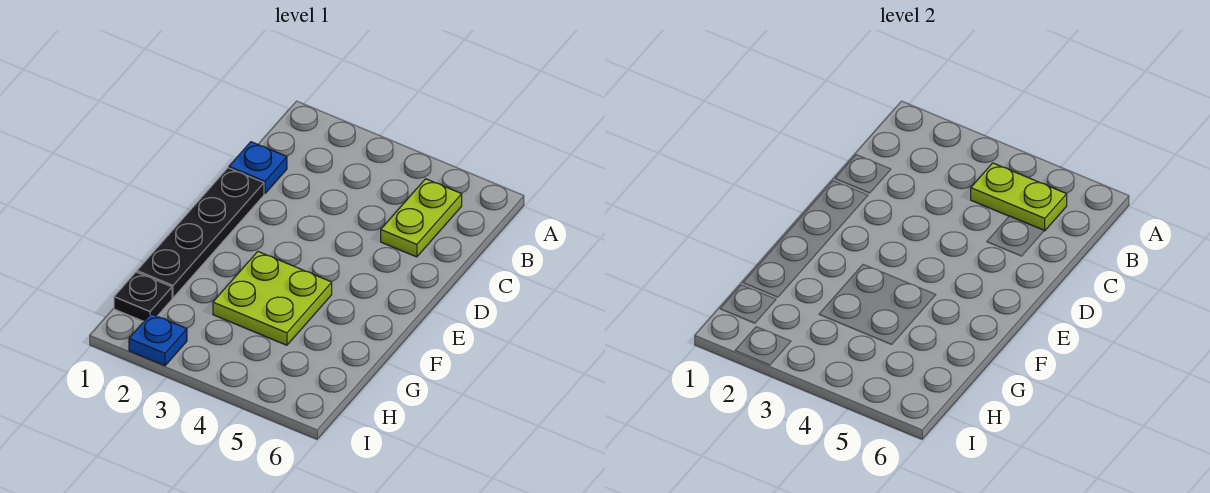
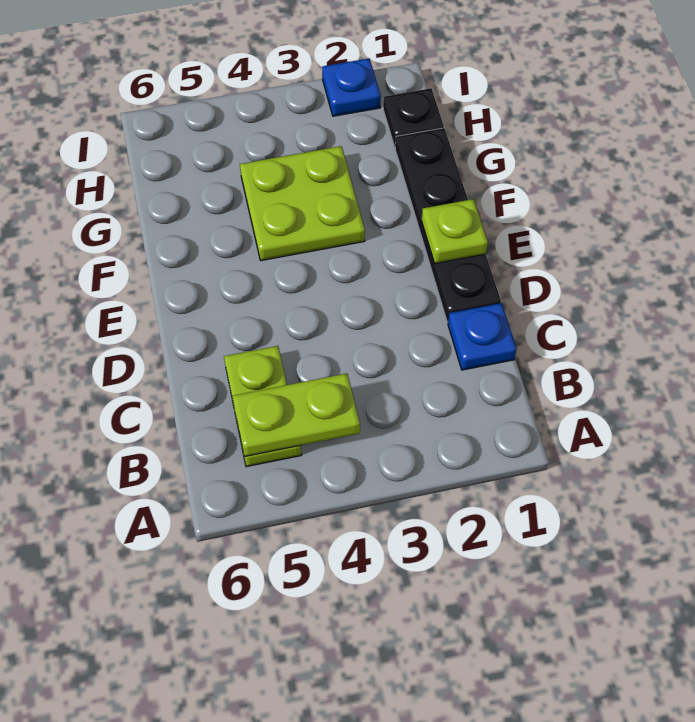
none -> lime 1x1 plate [422,199,488,263]

